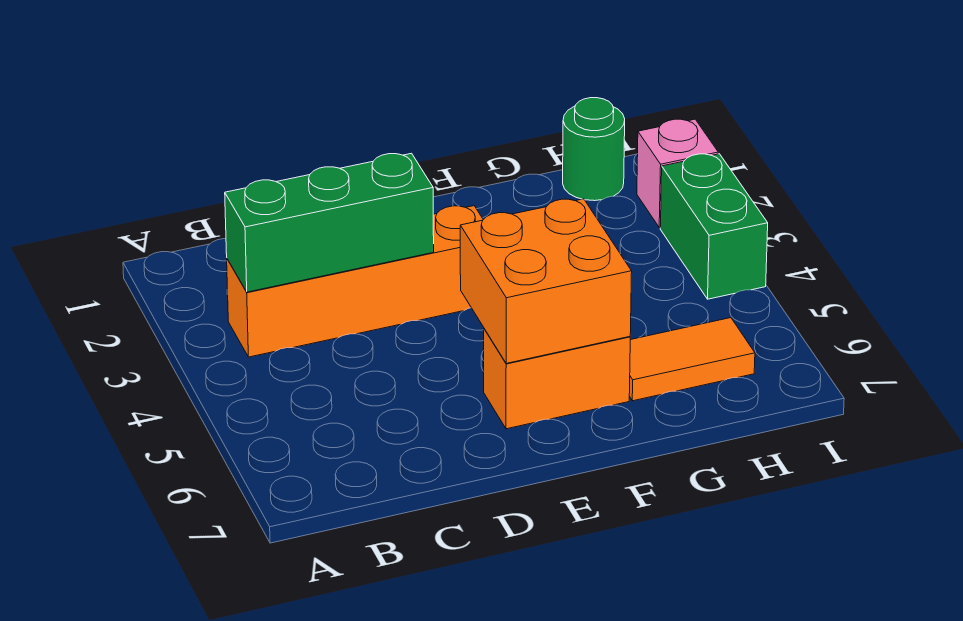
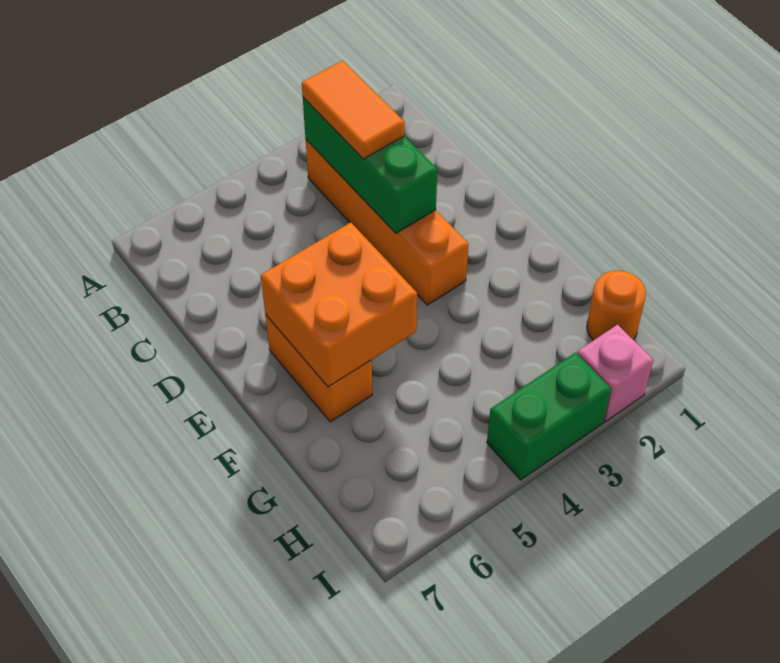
orange 1x2 tile [629,318,755,401] -> orange 1x2 tile moved to [302,61,405,159]
green 1x1 round brick [563,98,625,201] -> orange 1x1 round brick [587,271,646,340]

